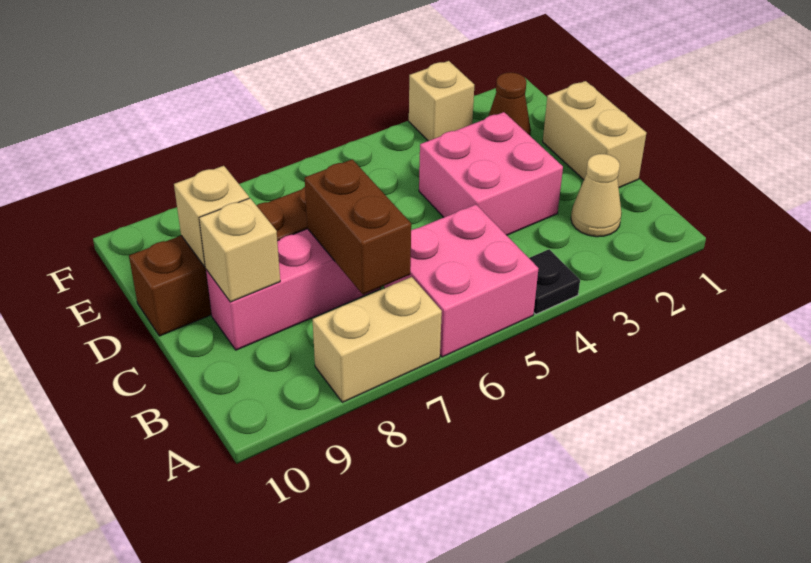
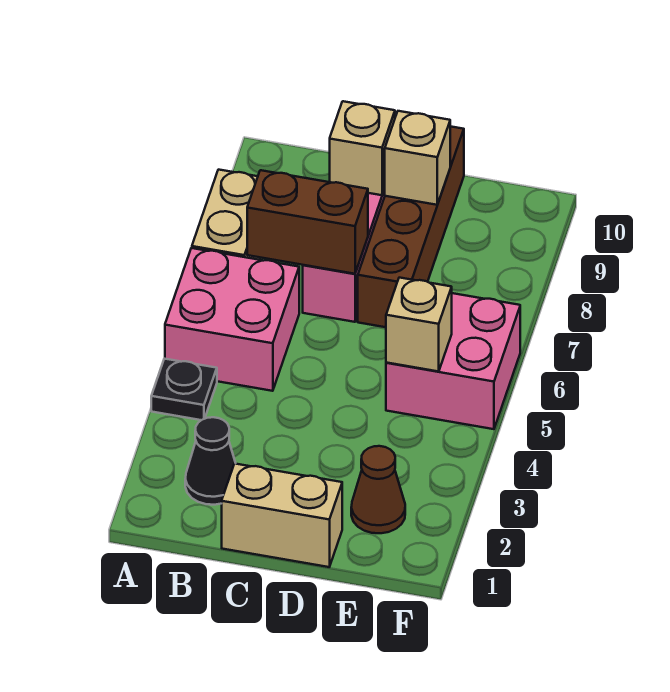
tan 1x1 cone [571,154,622,237] -> black 1x1 cone [185,417,236,505]
pink 2x2 brick [419,112,563,235] -> pink 2x2 brick moved to [386,293,520,429]
tan 1x1 brick [409,61,474,141] -> tan 1x1 brick moved to [386,278,452,371]

